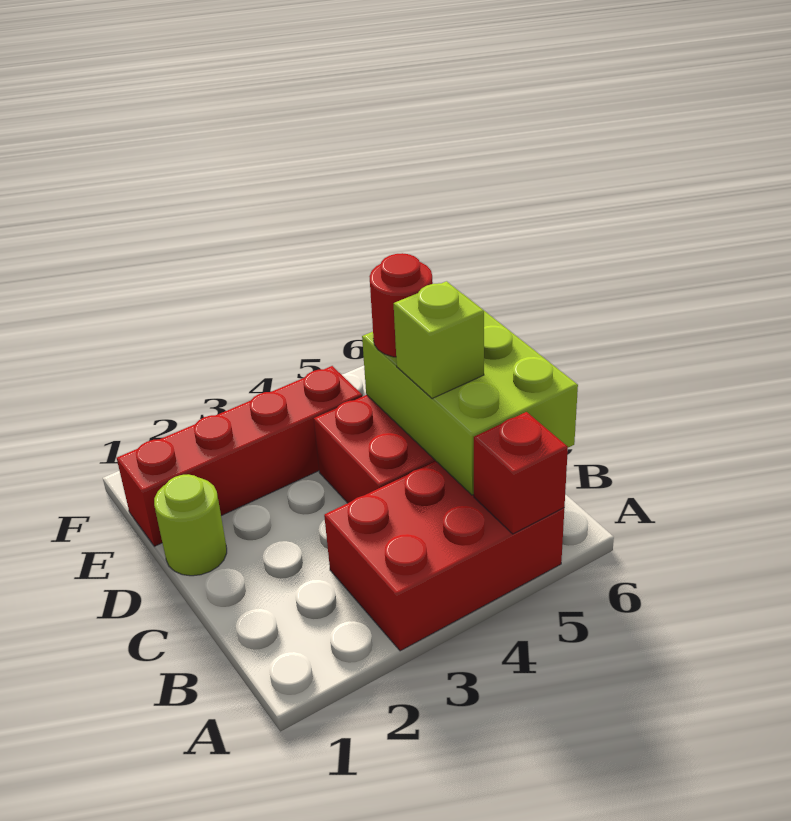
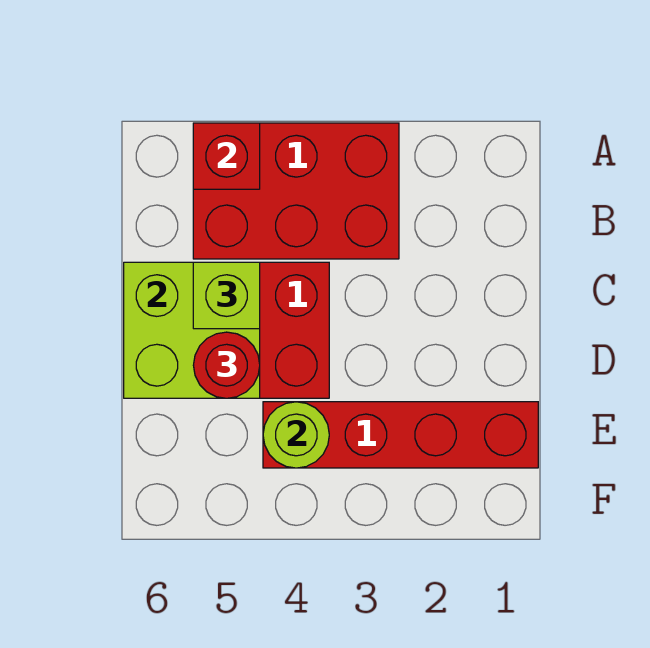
lime 2x3 brick [362,294,578,495] -> lime 2x2 brick [124,262,260,398]
lime 1x1 round brick [154,474,227,576] -> lime 1x1 round brick moved to [263,402,329,468]

